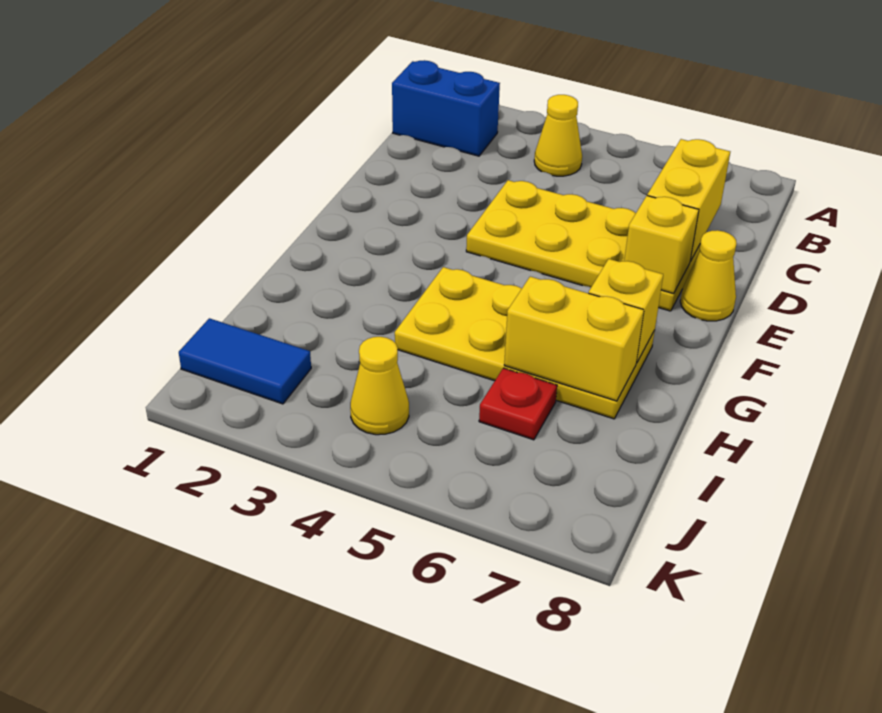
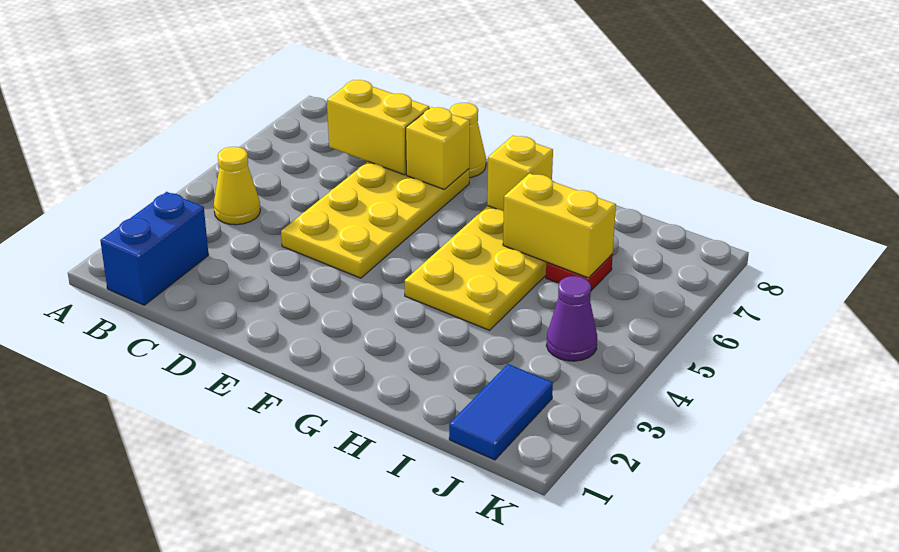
yellow 1x2 brick [504,277,644,401] -> yellow 1x2 brick turned to [503,173,616,278]
yellow 1x1 cone [350,337,409,435] -> purple 1x1 cone [546,276,597,361]

